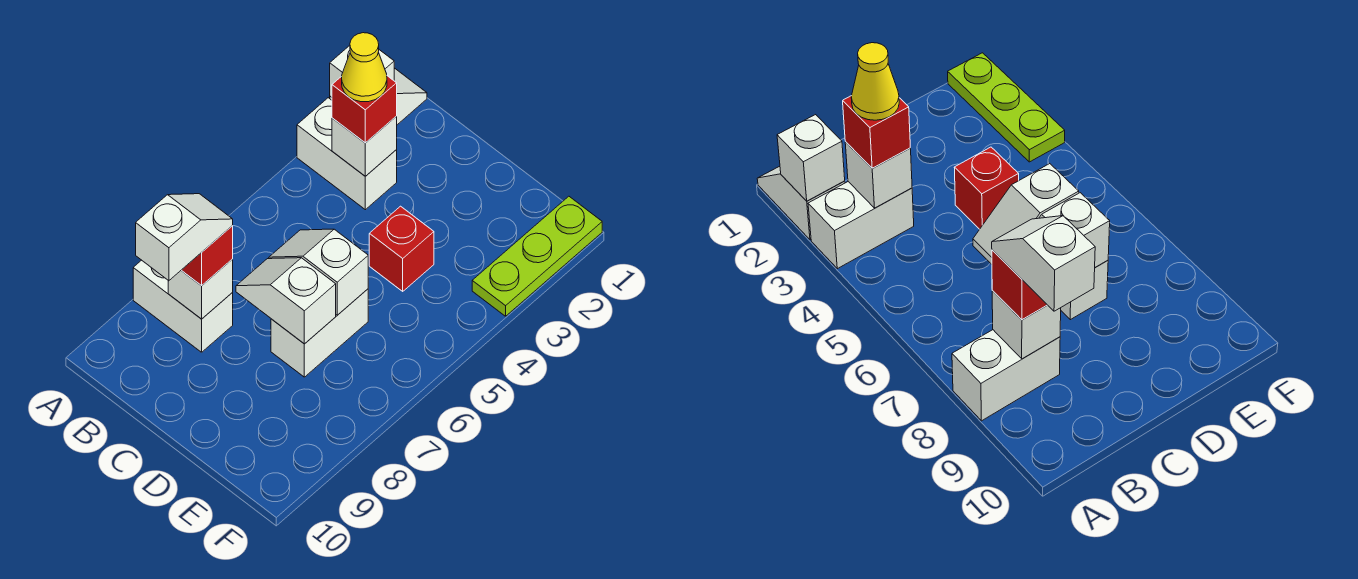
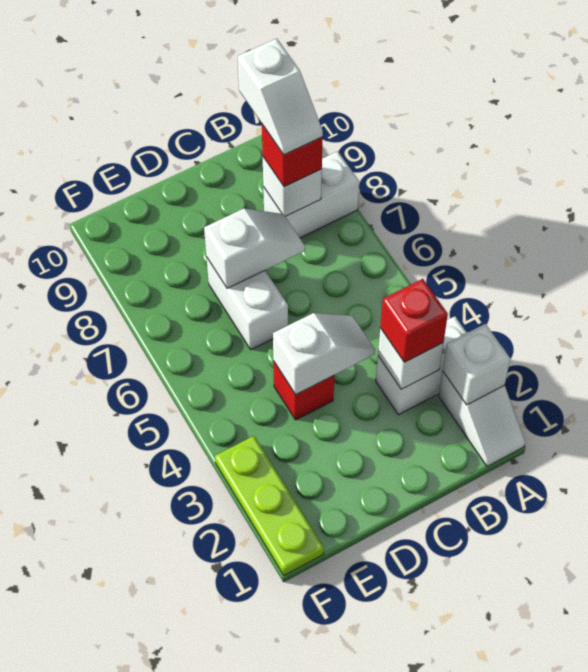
yellow 1x1 cone [342,33,387,102] -> none
white 1x2 slope [269,229,368,315] -> white 1x2 slope moved to [273,313,375,394]

